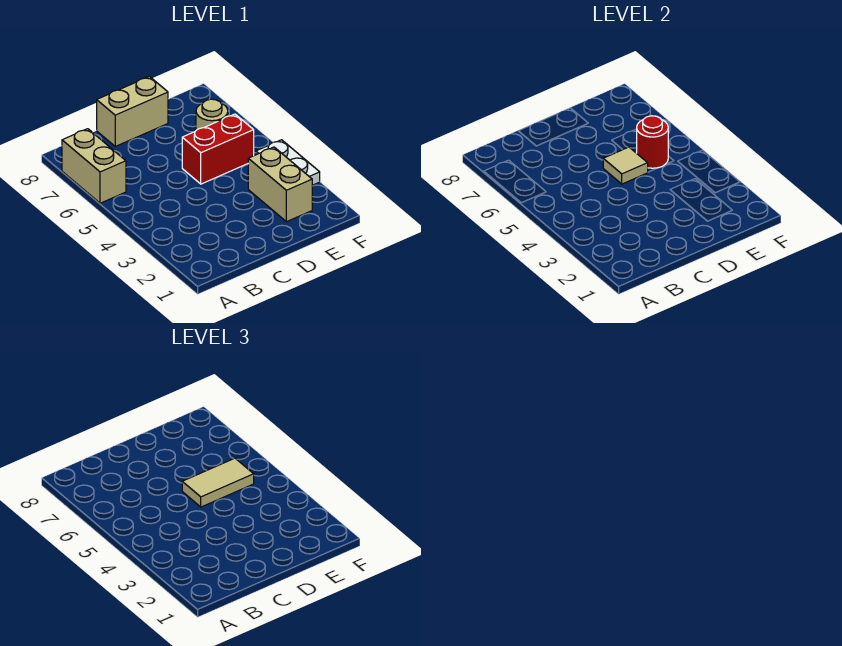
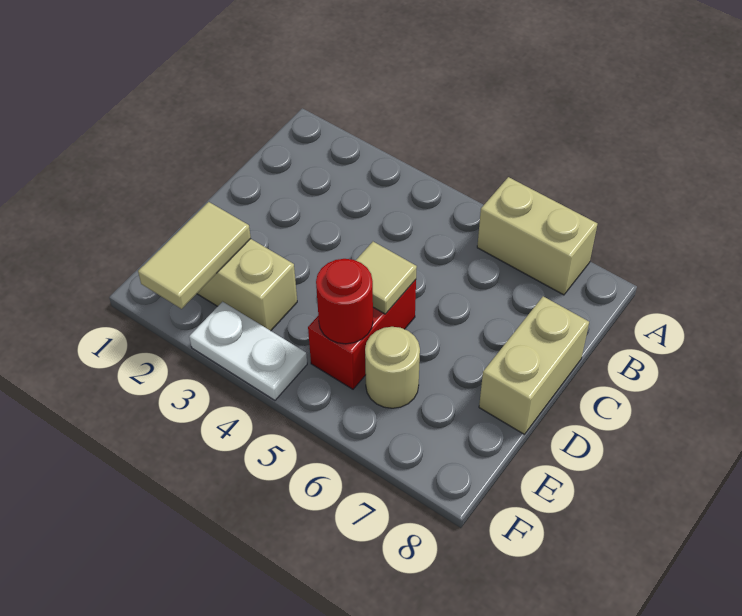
tan 1x2 tile [182,458,254,507] -> tan 1x2 tile moved to [138,202,251,309]

